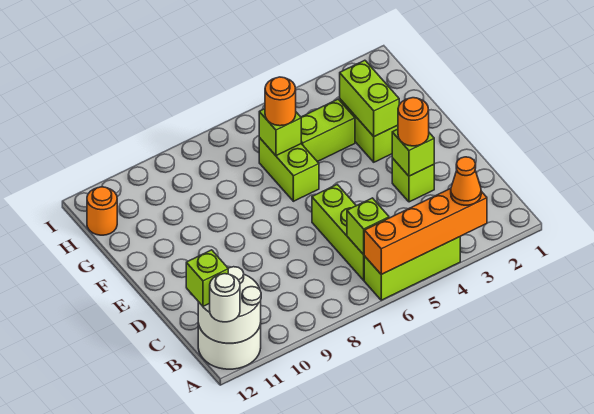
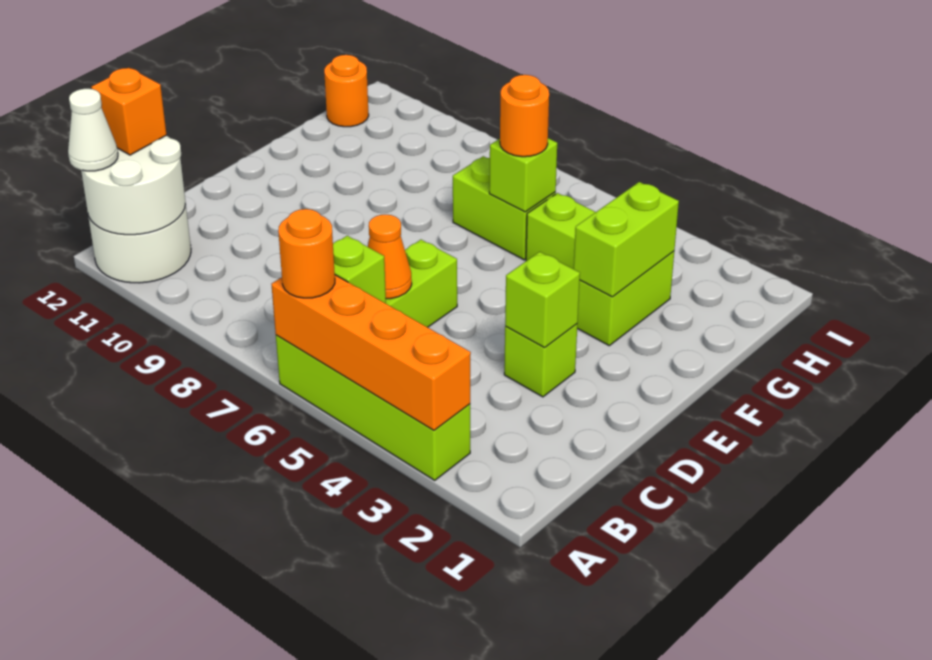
orange 1x1 cone [451,157,481,205] -> orange 1x1 cone moved to [368,215,412,299]
lime 1x3 brick [364,237,460,300] -> lime 1x4 brick [276,335,470,480]
white 1x1 round brick [210,274,240,322] -> white 1x1 cone [68,89,118,171]
lime 1x1 brick [186,250,228,306] -> orange 1x1 brick [91,68,166,155]
orange 1x1 round brick [398,98,429,146] -> orange 1x1 round brick moved to [278,209,335,298]
lime 1x2 brick [259,138,319,201] -> lime 1x2 brick turned to [453,156,556,260]

